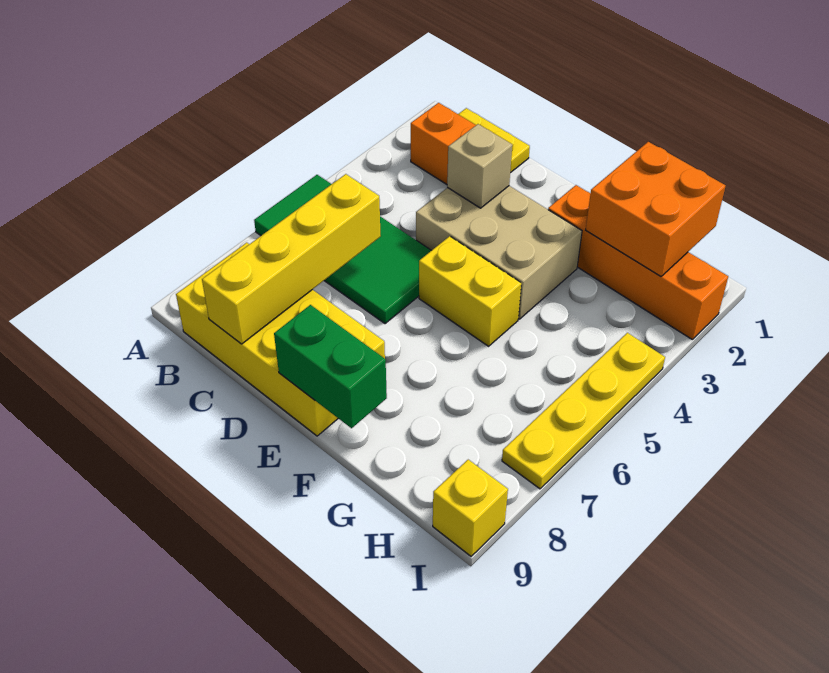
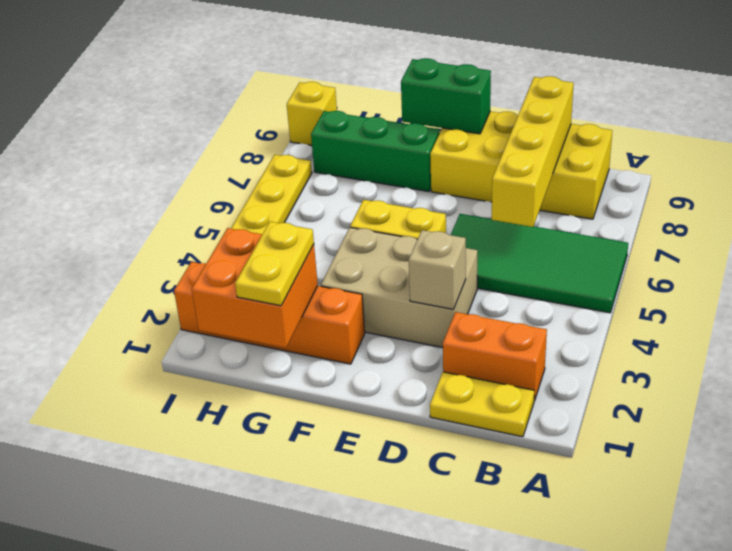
none -> green 1x3 brick [311,111,440,192]
none -> yellow 1x2 plate [235,222,314,306]

